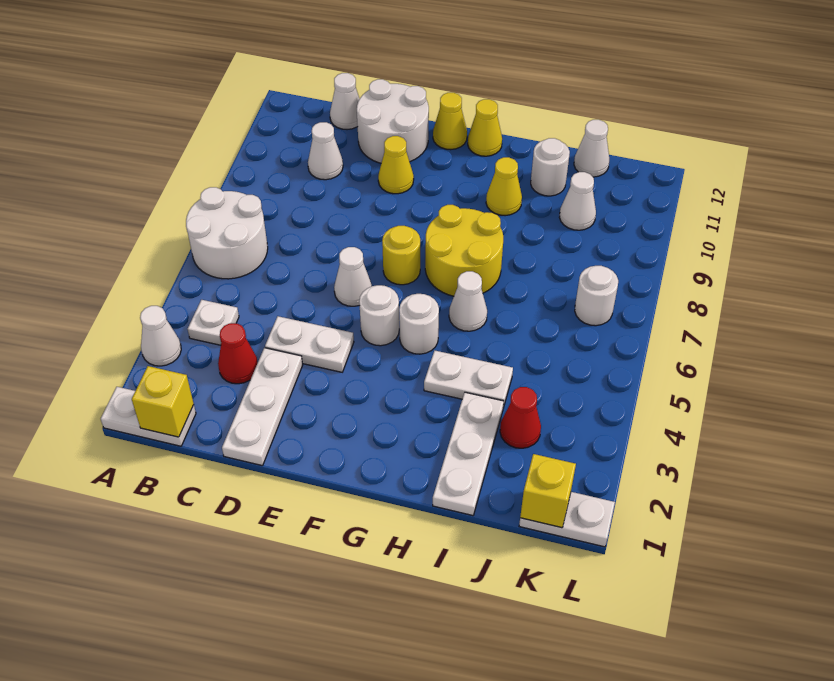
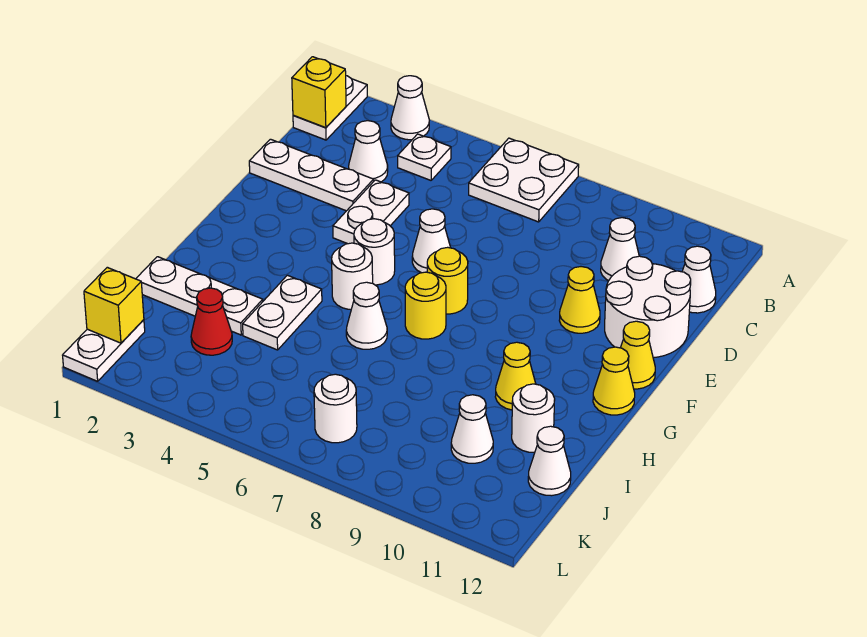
white 2x2 round brick [186,187,268,279] -> white 2x2 plate [469,138,579,222]
red 1x1 cone [218,323,258,384] -> white 1x1 cone [349,121,388,182]
yellow 2x2 round brick [425,205,503,296] -> yellow 1x1 round brick [405,272,446,339]

